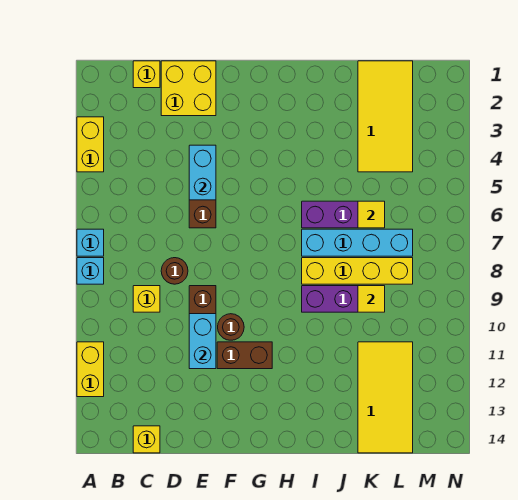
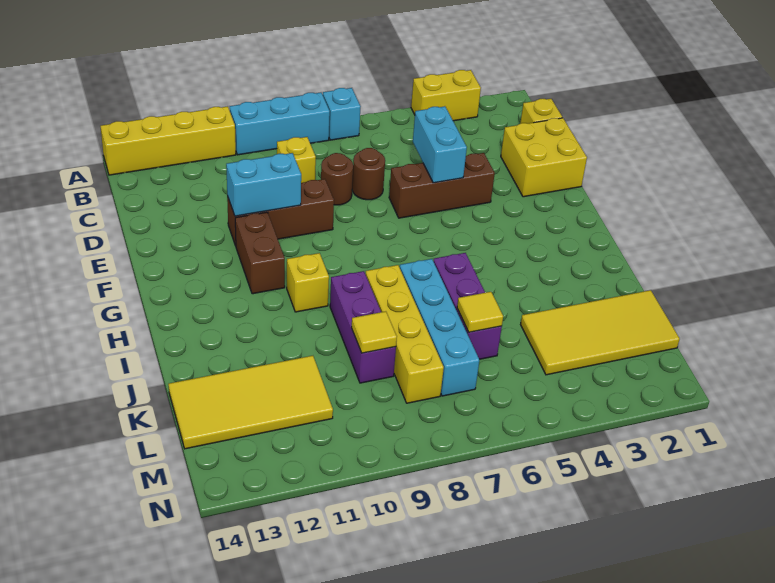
cyan 1x1 brick [77,258,104,284] -> cyan 1x3 brick [230,93,330,155]
yellow 1x2 brick [77,342,104,397] -> yellow 1x4 brick [100,106,236,175]
yellow 1x1 brick [133,426,160,453] -> yellow 1x1 brick moved to [287,253,329,312]
cyan 1x2 brick [189,145,216,200] -> cyan 1x2 brick turned to [413,106,467,183]
brown 1x1 round brick [218,314,244,340] -> brown 1x1 round brick moved to [352,148,385,200]

